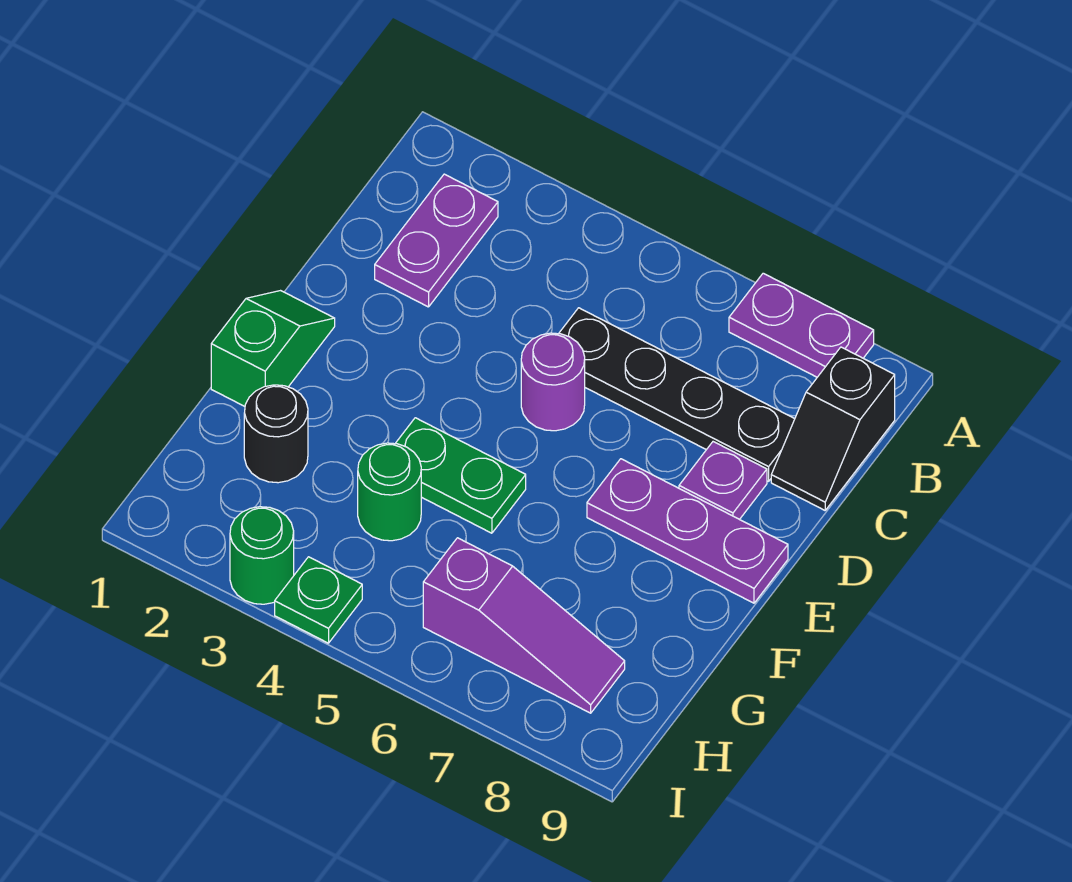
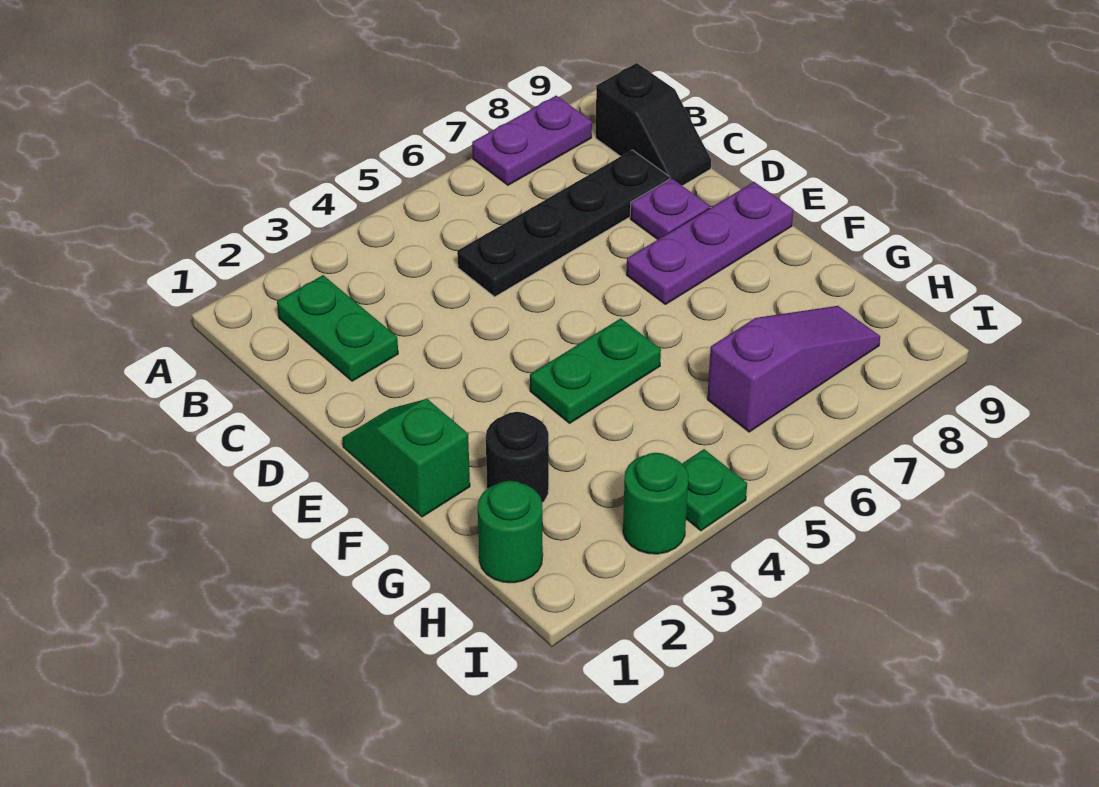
purple 1x2 plate [375,174,498,307] -> green 1x2 plate [277,275,398,381]
purple 1x1 round brick [521,333,585,431] -> none
green 1x1 round brick [358,443,421,541] -> green 1x1 round brick moved to [478,481,543,583]

